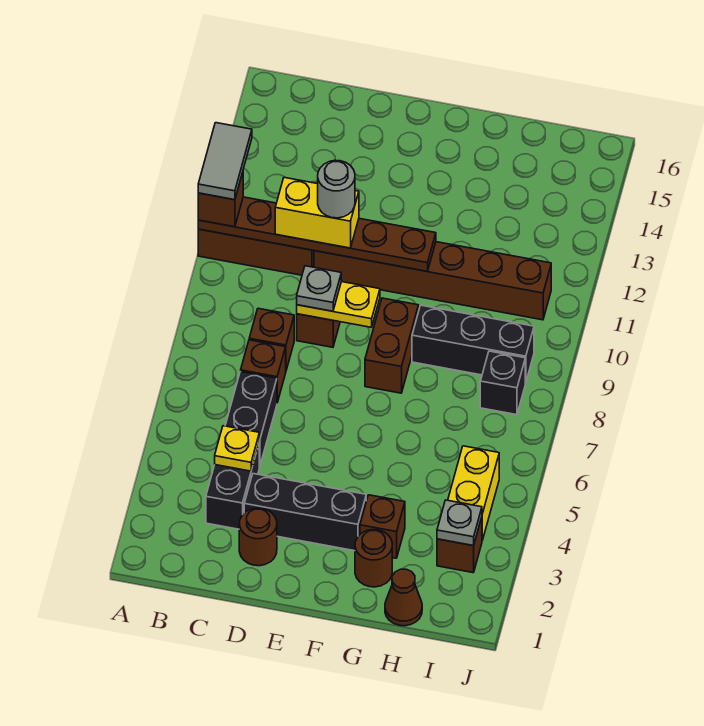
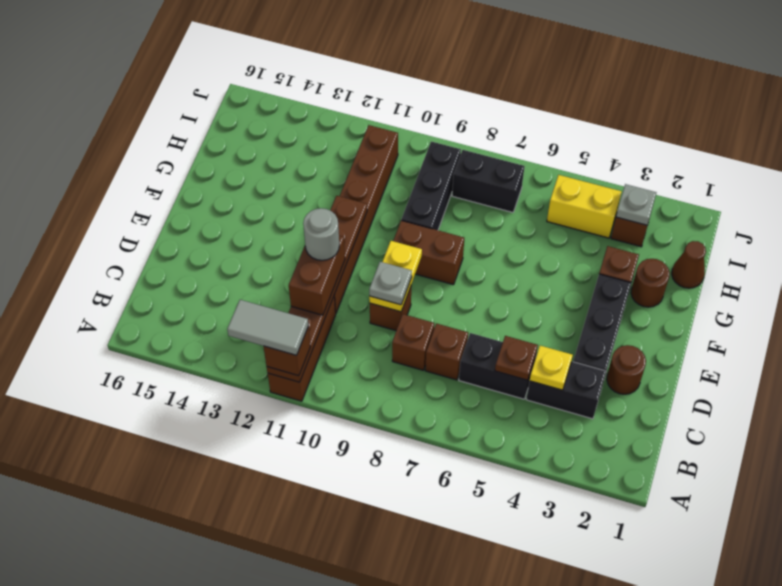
none -> brown 1x1 plate [495,336,538,380]
yellow 1x2 brick [275,178,359,248] -> brown 1x2 brick [289,236,345,315]
black 1x1 brick [480,351,525,415] -> black 1x2 brick [452,150,525,212]

